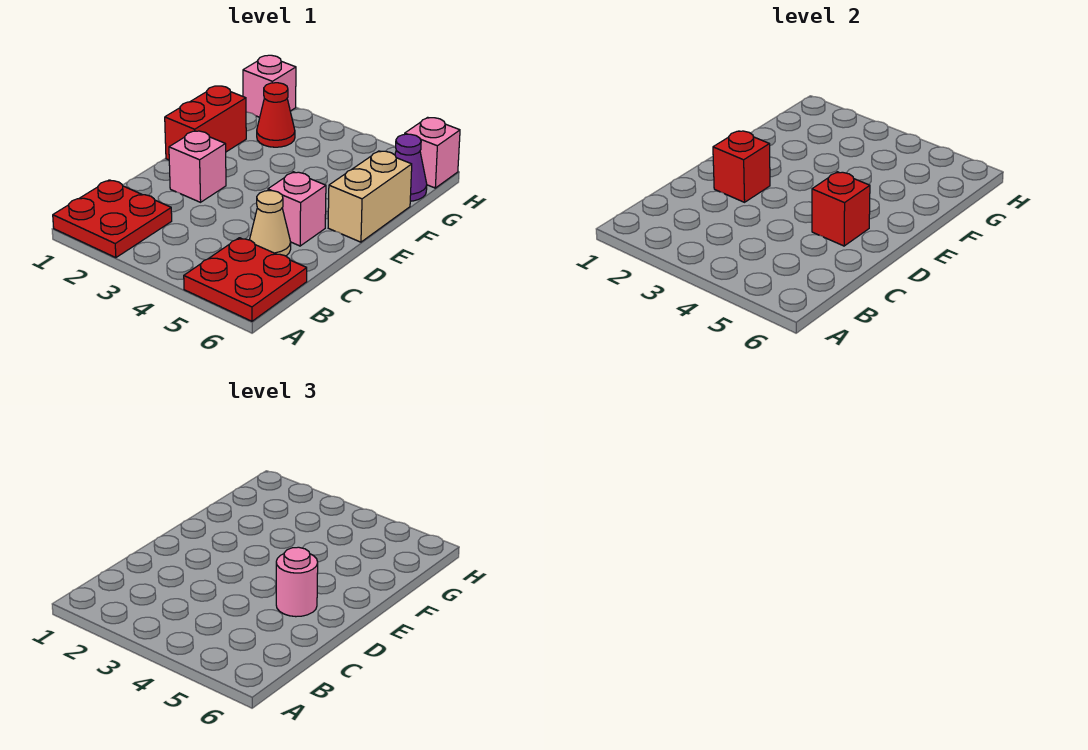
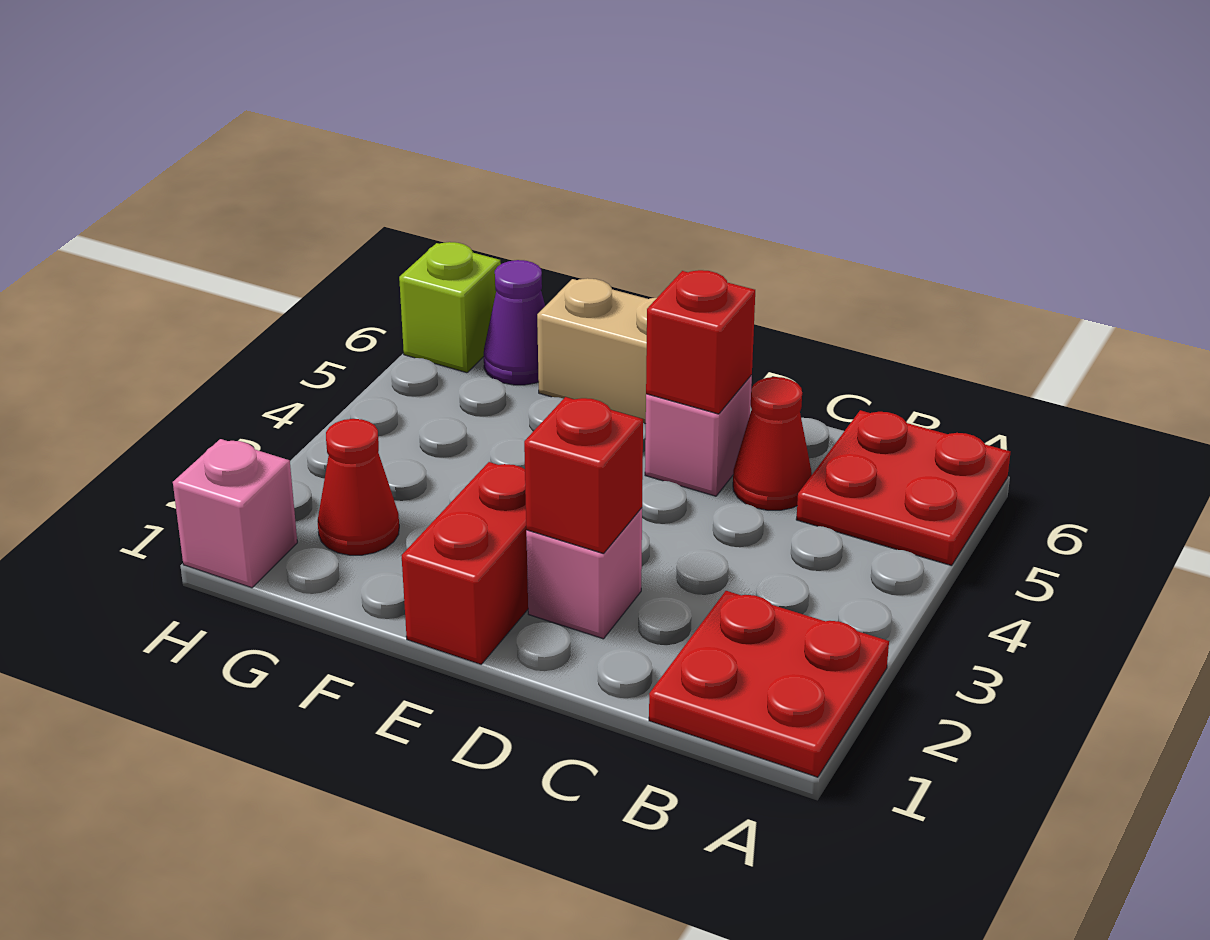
tan 1x1 cone [250,191,291,256] -> red 1x1 cone [733,377,812,510]
pink 1x1 round brick [276,547,318,617] -> none
red 1x2 brick [165,86,246,160] -> red 1x2 brick turned to [402,462,528,664]
pink 1x1 brick [405,117,460,188] -> lime 1x1 brick [399,242,501,373]

